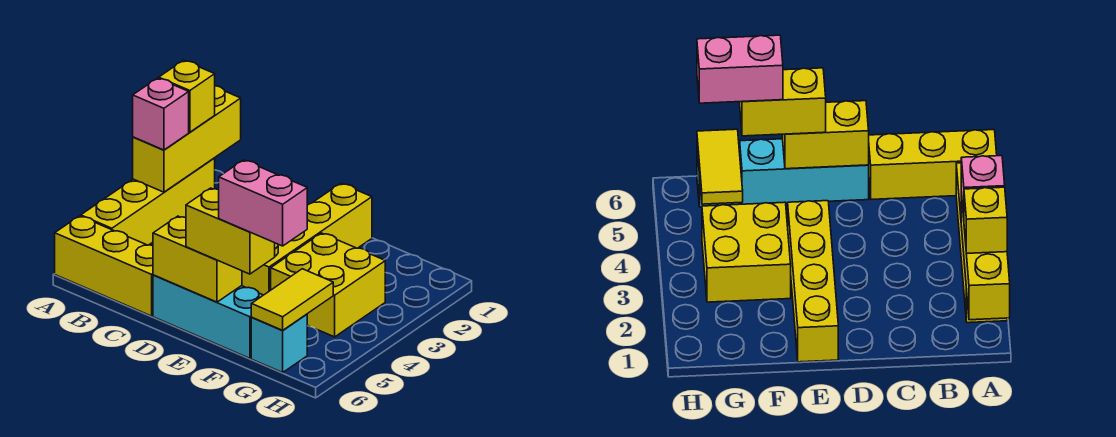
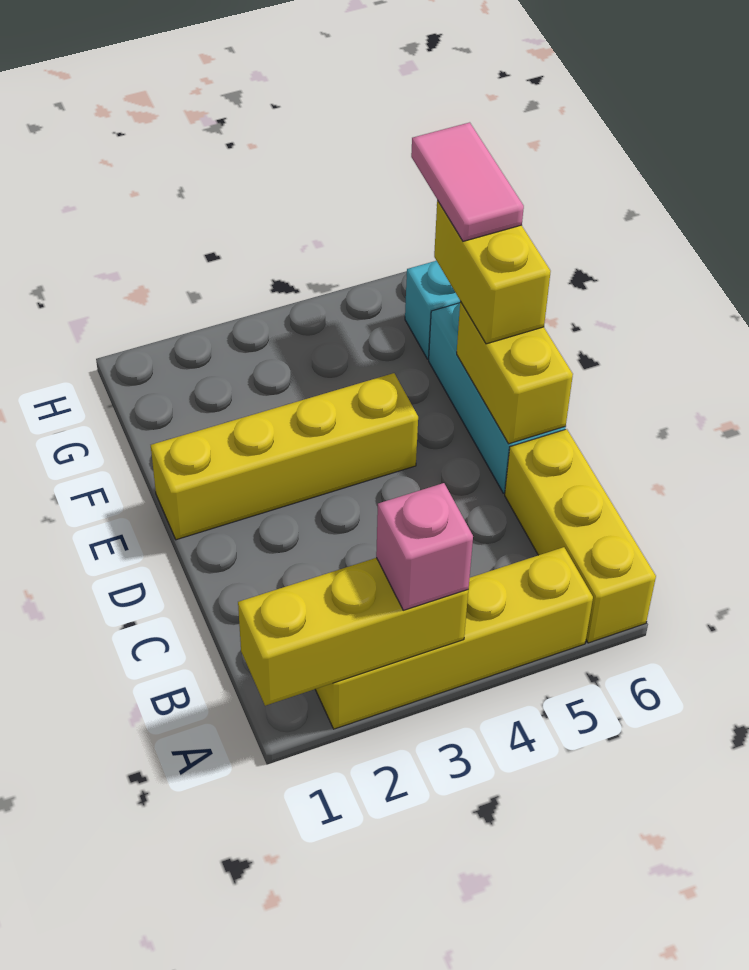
yellow 1x1 brick [159,60,215,132] -> none
yellow 2x2 brick [271,233,385,337] -> none
pink 1x2 brick [219,160,307,246] -> pink 1x2 tile [411,122,524,241]
yellow 1x2 tile [251,269,333,330] -> none

